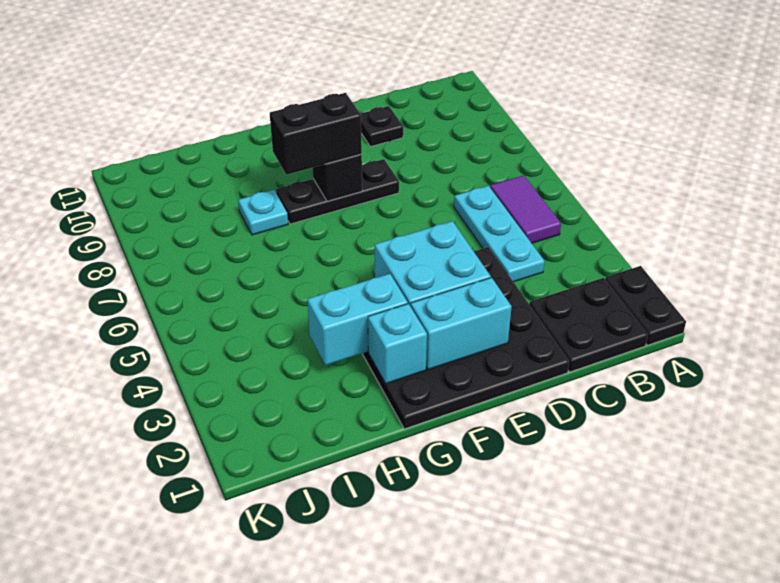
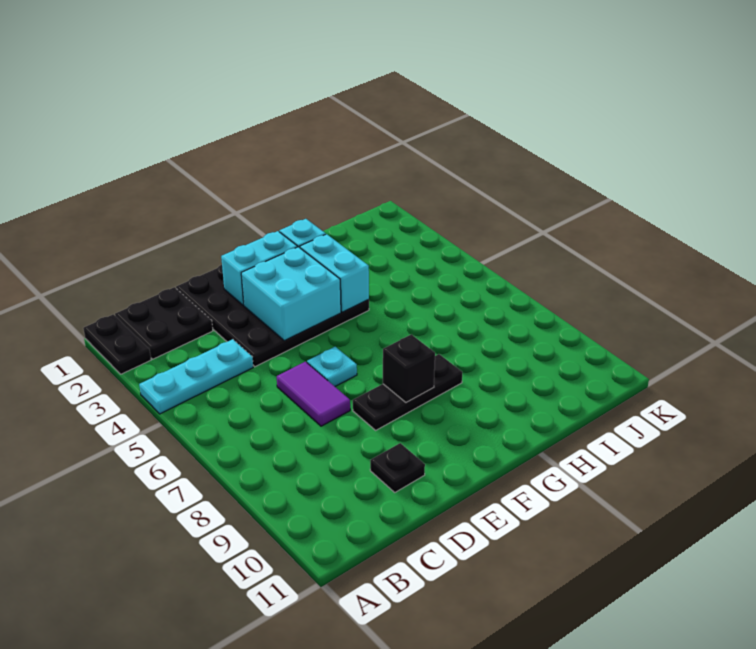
purple 1x2 tile [490,175,561,243] -> purple 1x2 tile moved to [277,361,350,426]
cyan 1x3 plate [454,186,544,282] -> cyan 1x3 plate turned to [139,339,253,414]
black 1x2 brick [270,93,362,175] -> none
cyan 1x2 brick [307,274,408,365] -> cyan 1x2 brick turned to [300,234,369,312]
cyan 1x1 plate [238,190,288,235] -> cyan 1x1 plate moved to [307,347,357,386]

